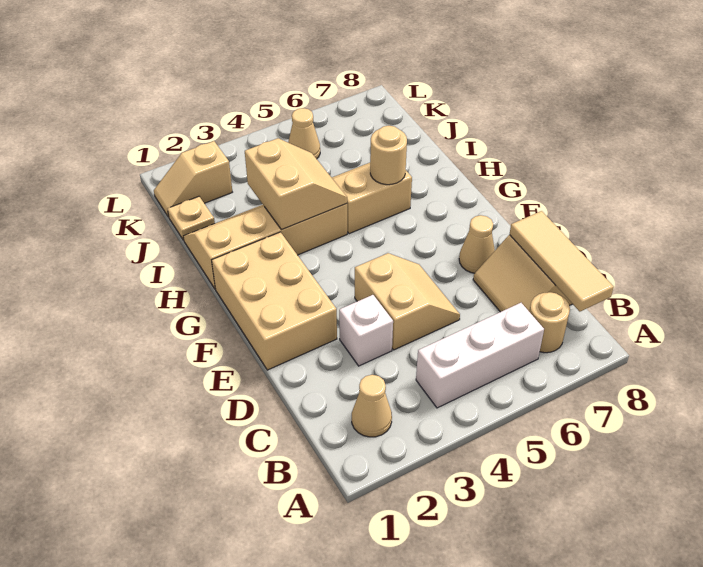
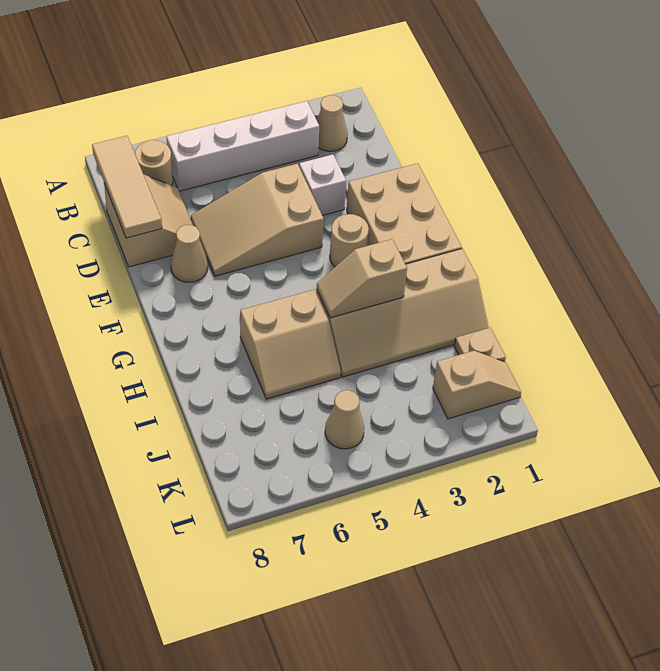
white 1x3 brick [416,303,544,408] -> white 1x4 brick [167,101,319,191]
tan 2x2 slope [355,253,460,350] -> tan 2x3 slope [191,164,324,276]
tan 2x2 slope [245,138,347,230] -> tan 1x2 slope [317,239,407,318]
tan 1x1 round brick [370,126,407,185] -> tan 1x1 round brick moved to [330,214,369,267]

